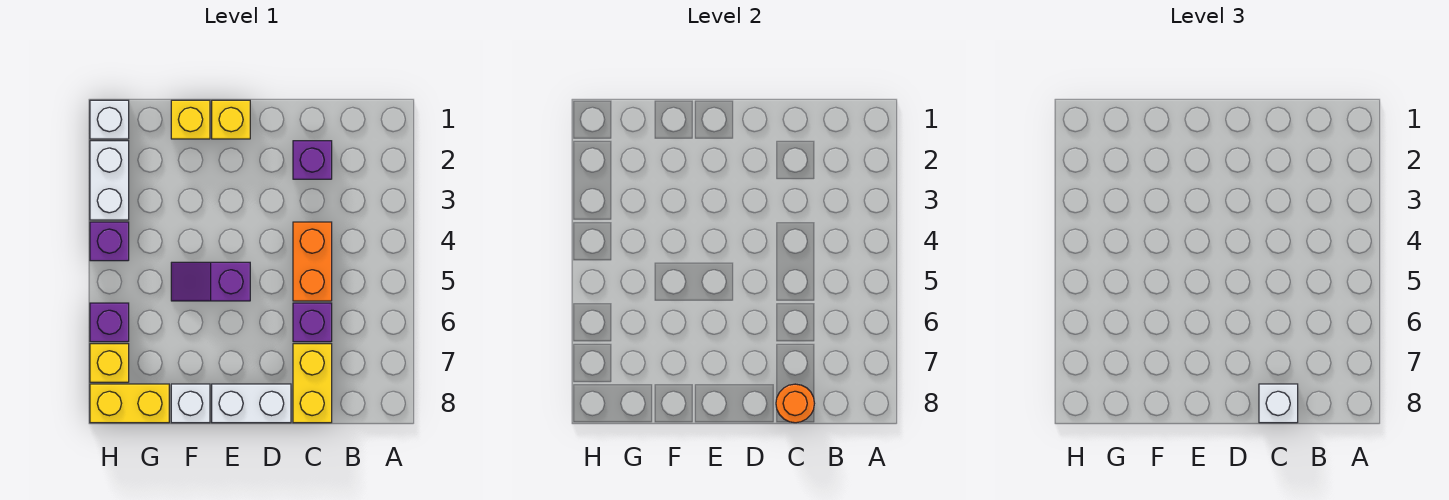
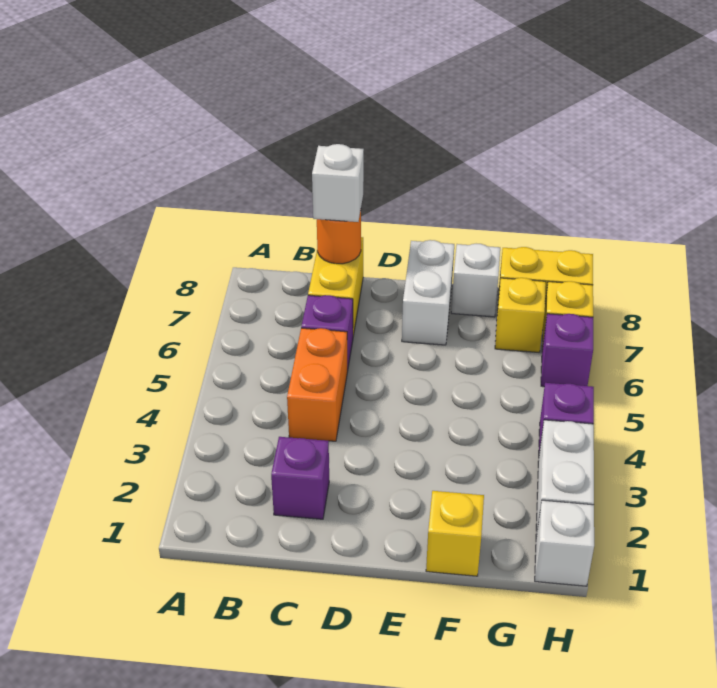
white 1x2 brick [212,384,291,423] -> white 1x2 brick turned to [402,240,454,345]
yellow 1x1 brick [212,100,250,139] -> yellow 1x1 brick moved to [495,278,546,352]
purple 1x2 slope [171,262,250,301] -> none

